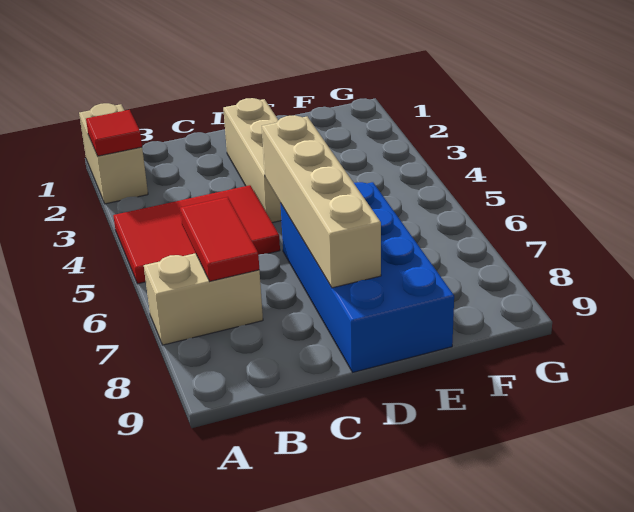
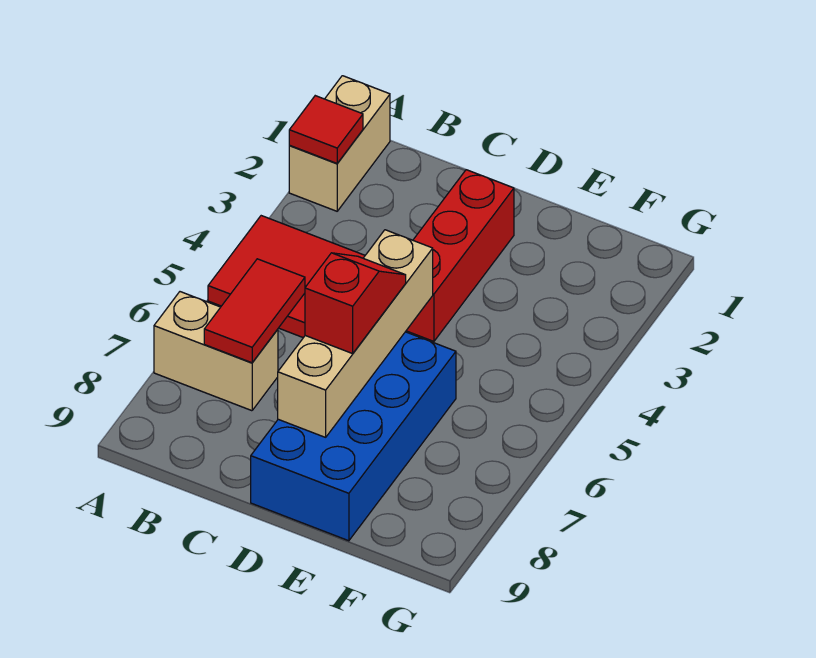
tan 1x3 brick [223,98,281,223] -> red 1x3 brick [406,170,514,341]
none -> red 1x2 slope [305,253,406,354]

